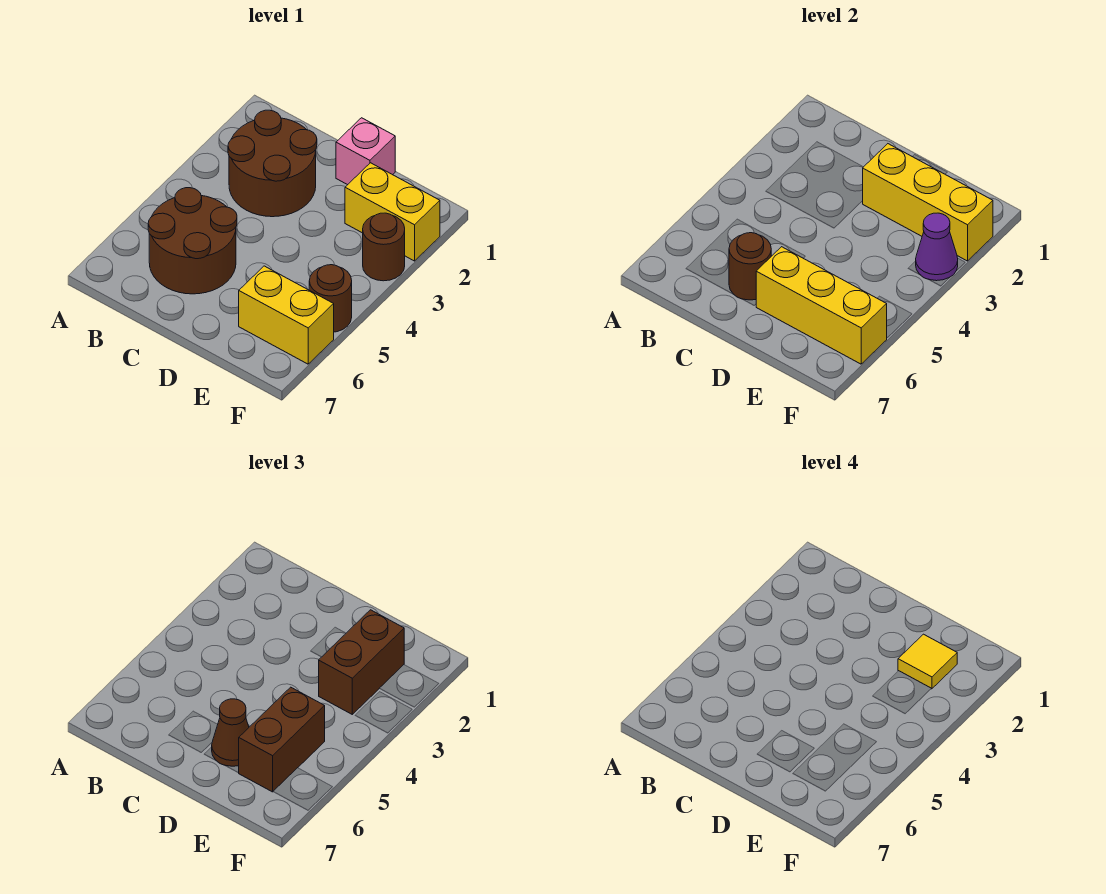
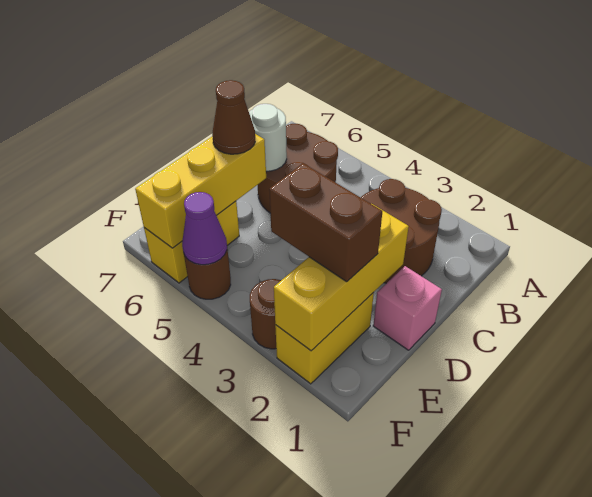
brown 1x1 round brick [729,233,771,300] -> white 1x1 round brick [249,104,287,171]
yellow 1x1 tile [898,634,957,689] -> none
brown 1x2 brick [239,687,325,792] -> none
purple 1x1 cone [916,213,958,281] -> purple 1x1 cone moved to [182,192,227,265]

